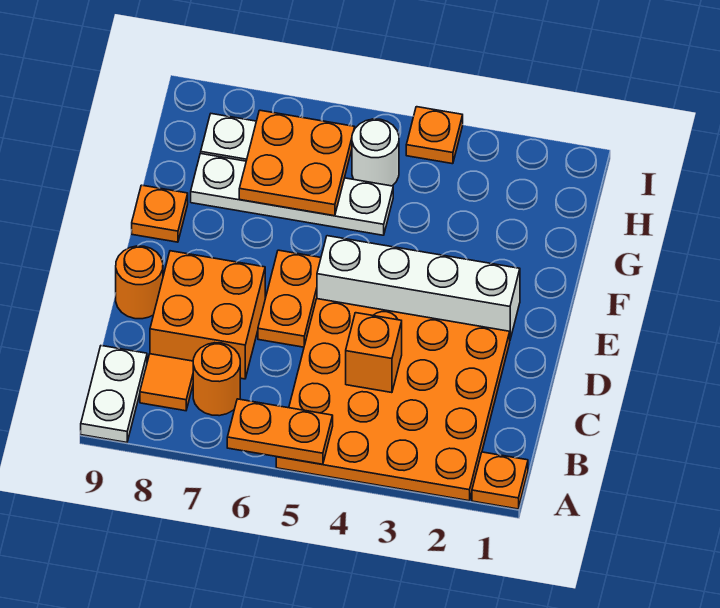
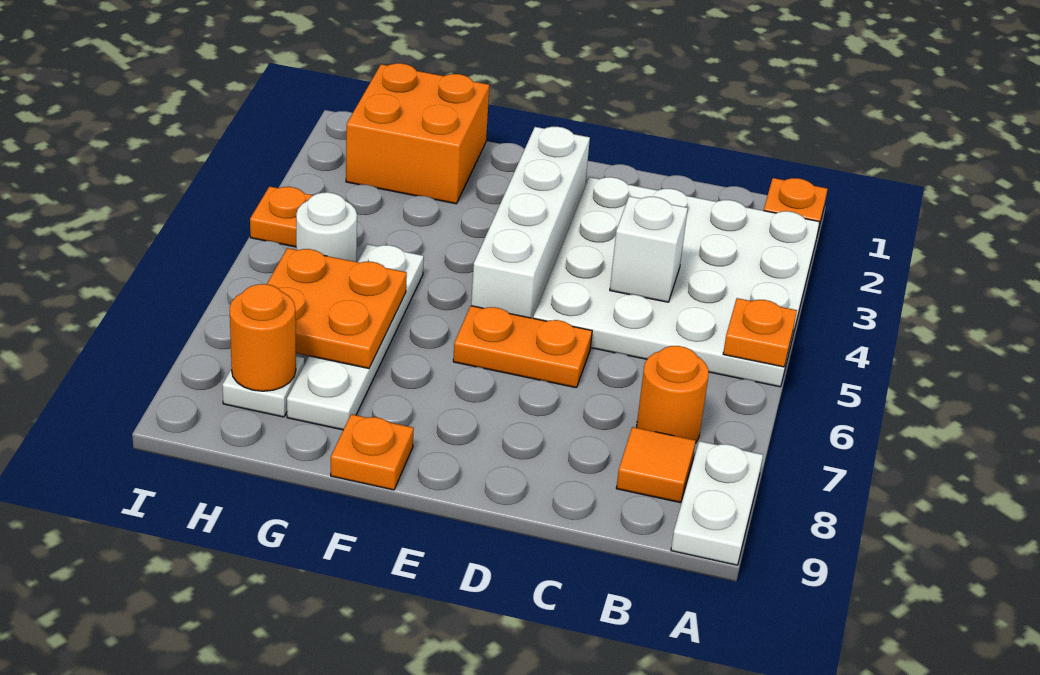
orange 4x4 plate [276,299,510,501] -> white 4x4 plate [533,177,820,387]
orange 1x2 plate [227,399,333,464] -> orange 1x1 plate [723,298,797,367]
white 1x2 plate [81,346,147,442] -> white 1x2 plate turned to [671,441,763,565]
orange 1x1 brick [346,313,402,393] -> white 1x1 brick [610,196,688,302]
orange 2x2 brick [150,251,265,379] -> orange 2x2 brick moved to [346,63,489,204]
orange 1x1 round brick [116,246,163,319] -> orange 1x1 round brick moved to [230,284,296,391]

